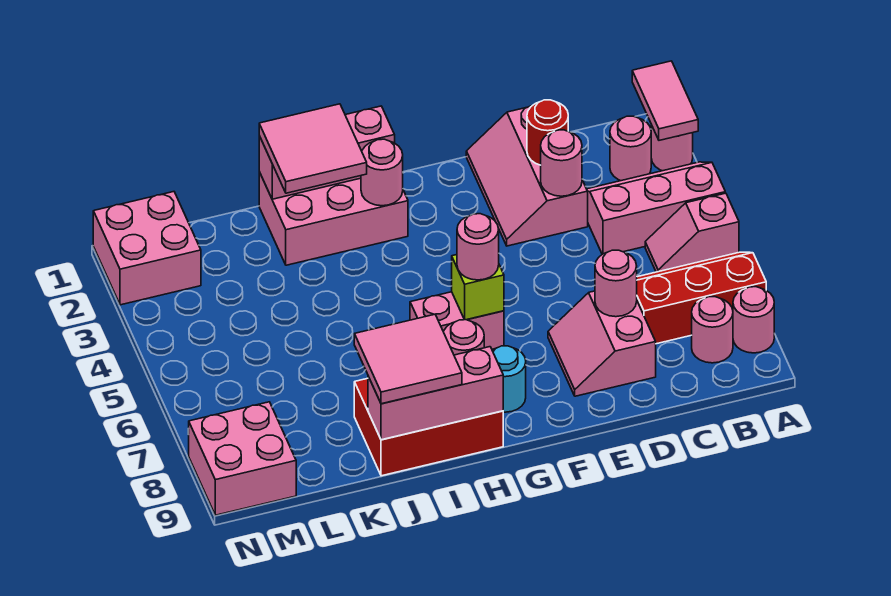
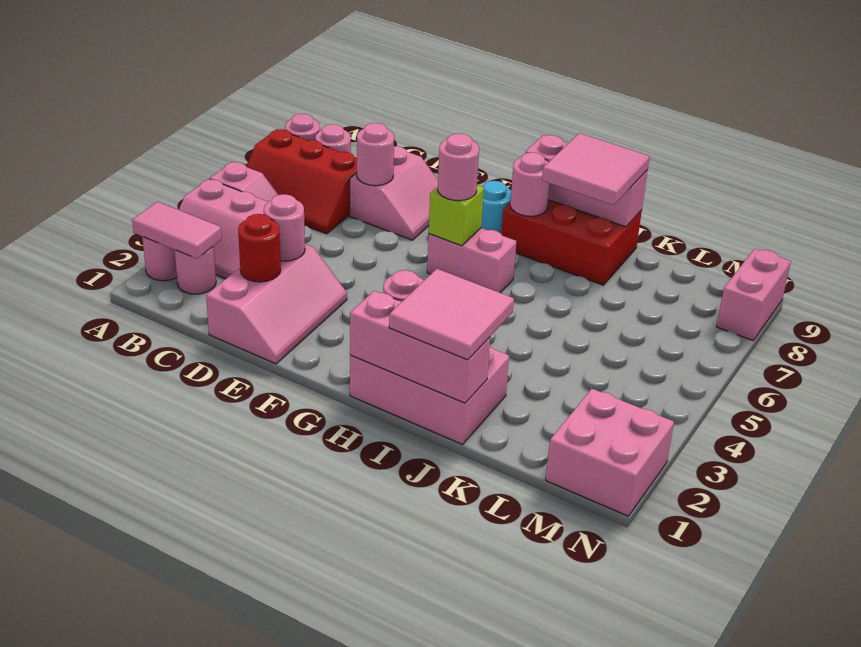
pink 1x2 tile [632,61,698,140] -> pink 1x2 tile turned to [132,202,221,259]
pink 2x2 brick [189,402,296,515] -> pink 1x2 brick [717,249,791,340]

